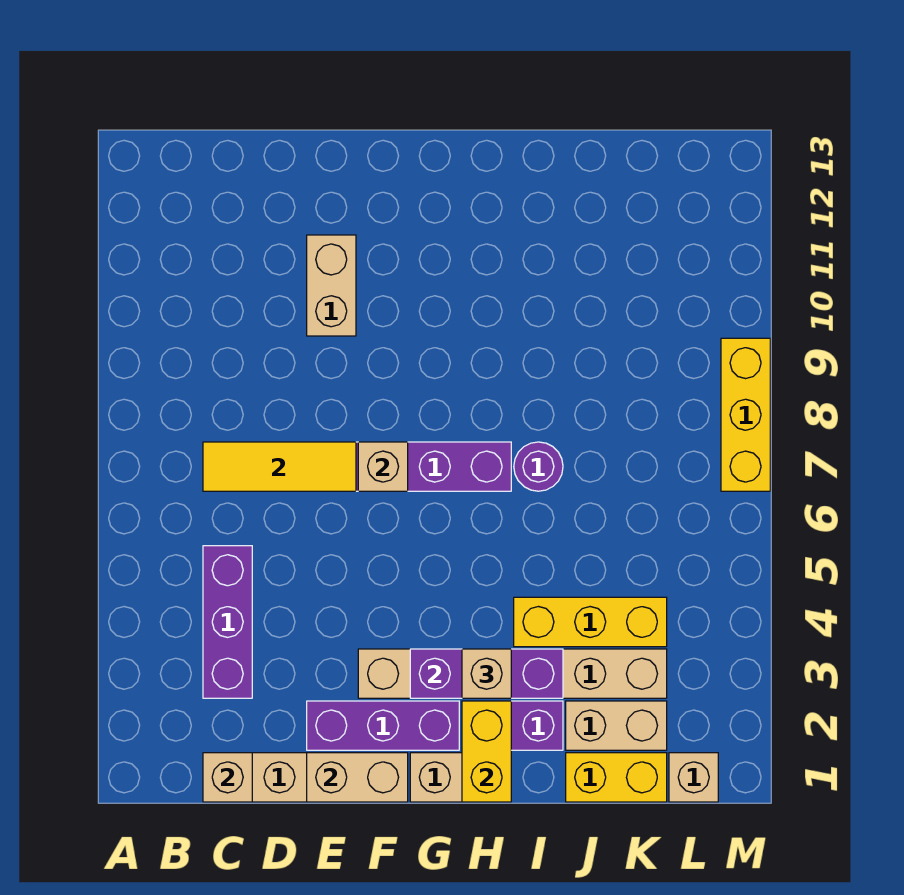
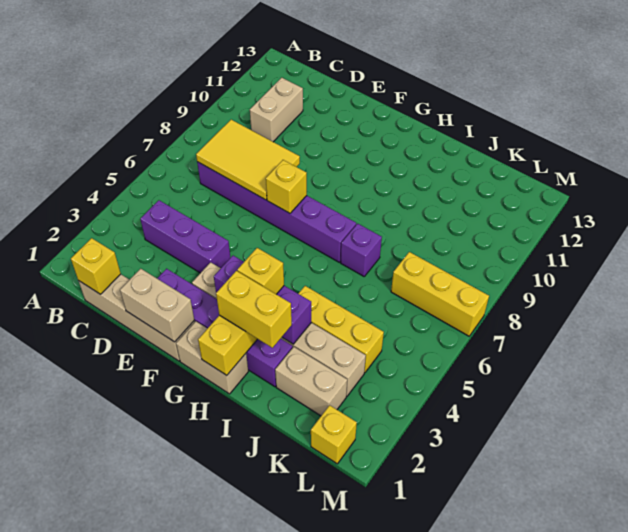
tan 1x1 brick [203,753,252,802] -> yellow 1x1 brick [71,238,121,294]
purple 1x3 brick [203,546,252,698] -> purple 1x3 brick turned to [140,200,231,273]
yellow 1x3 tile [203,442,356,491] -> yellow 2x3 tile [196,120,300,200]
tan 1x2 brick [307,235,356,336] -> tan 1x2 brick moved to [250,78,303,142]
tan 1x1 brick [358,442,408,491] -> yellow 1x1 brick [266,160,307,213]
tan 1x1 brick [462,649,511,698] -> yellow 1x1 brick [237,248,284,294]
purple 1x1 round brick [514,442,563,491] -> purple 1x1 brick [341,224,382,276]
yellow 1x2 brick [566,753,667,802] -> yellow 1x2 brick moved to [216,271,292,348]
tan 1x1 brick [669,753,718,802] -> yellow 1x1 brick [311,405,357,464]
yellow 1x3 brick [721,338,770,491] -> yellow 1x3 brick turned to [391,252,489,336]

